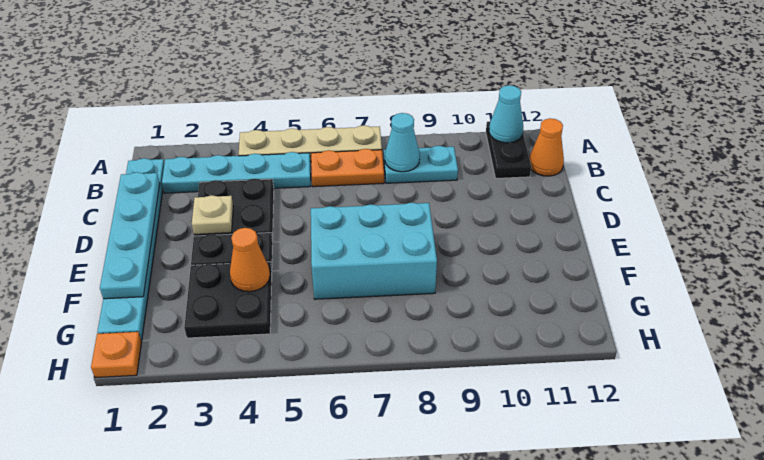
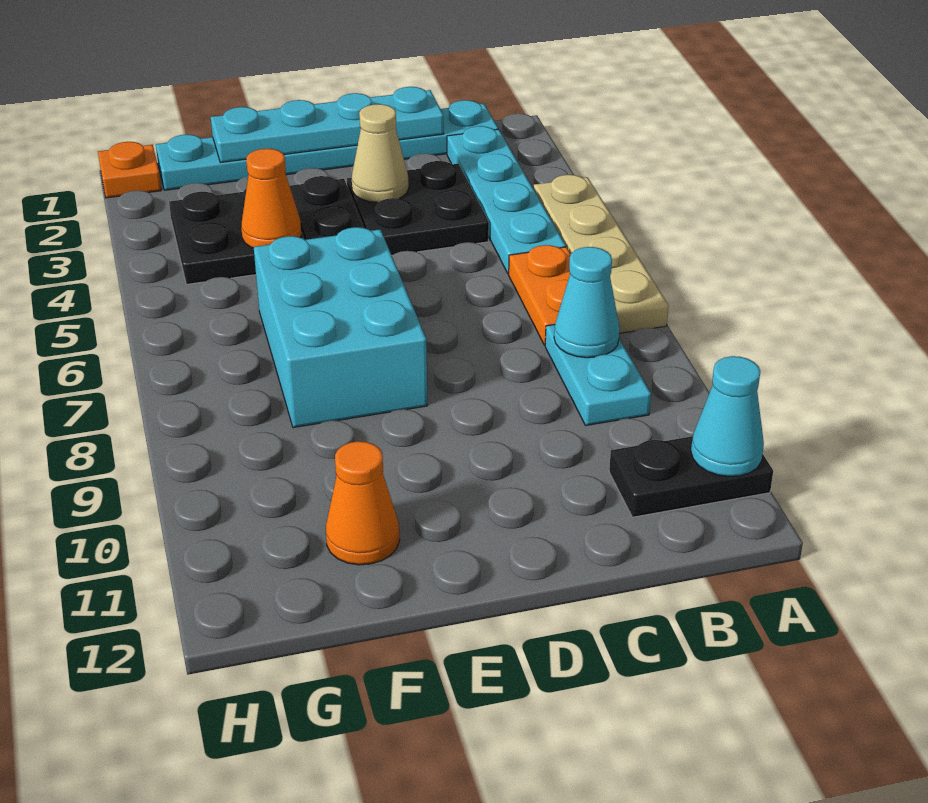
orange 1x1 cone [529,118,564,176] -> orange 1x1 cone moved to [326,441,400,565]
tan 1x1 plate [192,195,233,234] -> tan 1x1 cone [352,104,409,203]

